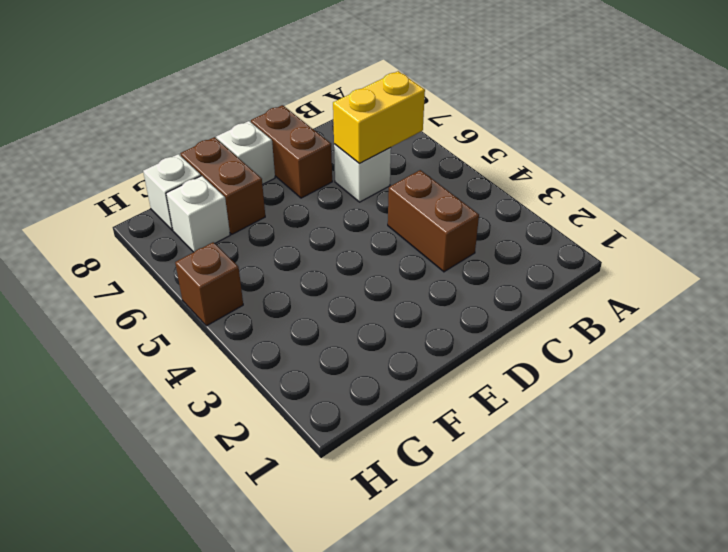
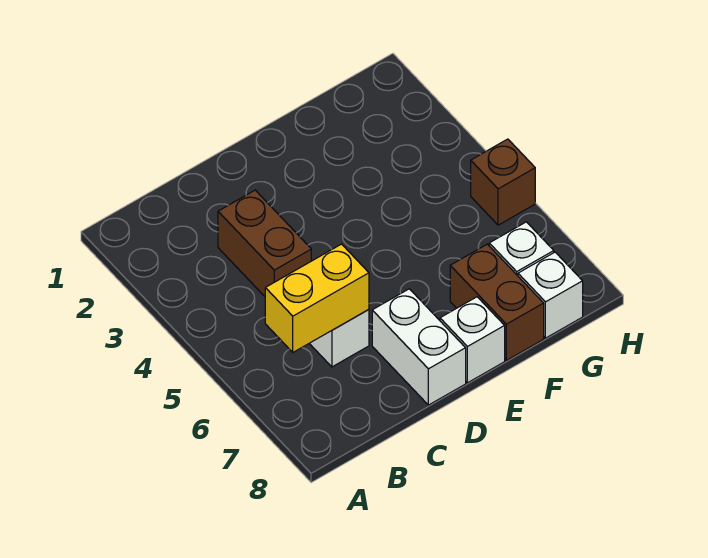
brown 1x2 brick [251,105,332,198] -> white 1x2 brick [372,289,466,405]

